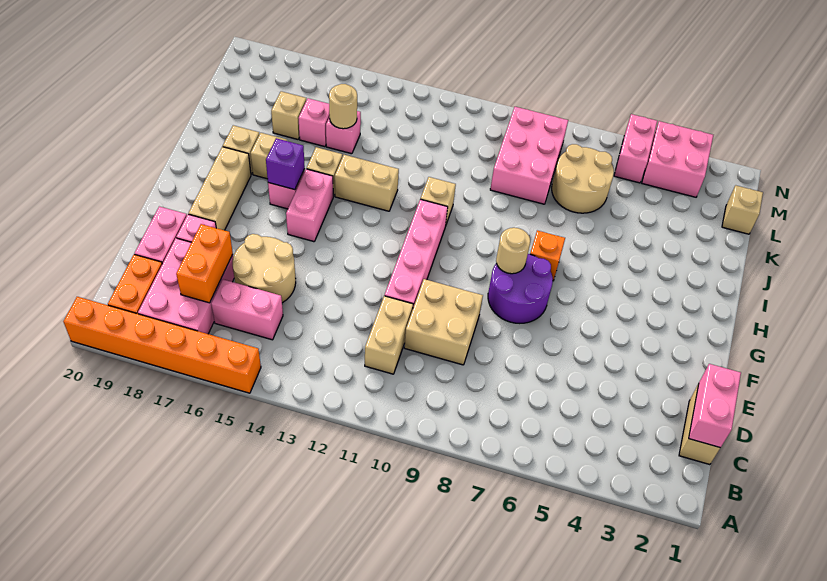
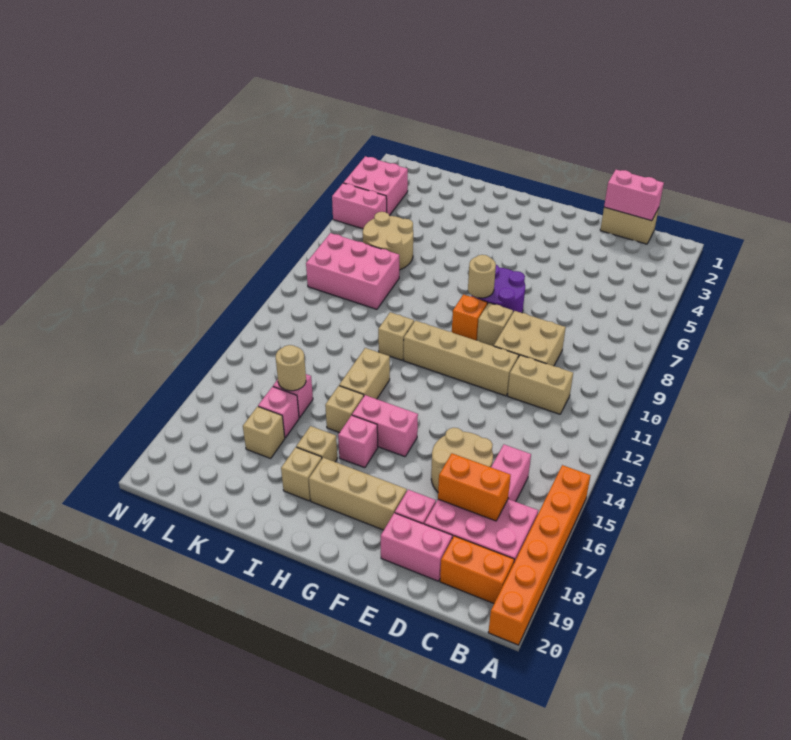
pink 1x4 brick [385,199,448,307] -> tan 1x4 brick [404,321,519,396]
orange 1x1 brick [530,230,565,281] -> orange 1x1 brick moved to [452,295,487,340]
purple 1x1 brick [266,138,305,190] -> none
tan 1x1 brick [722,185,763,234] -> tan 1x1 brick moved to [477,303,513,346]

